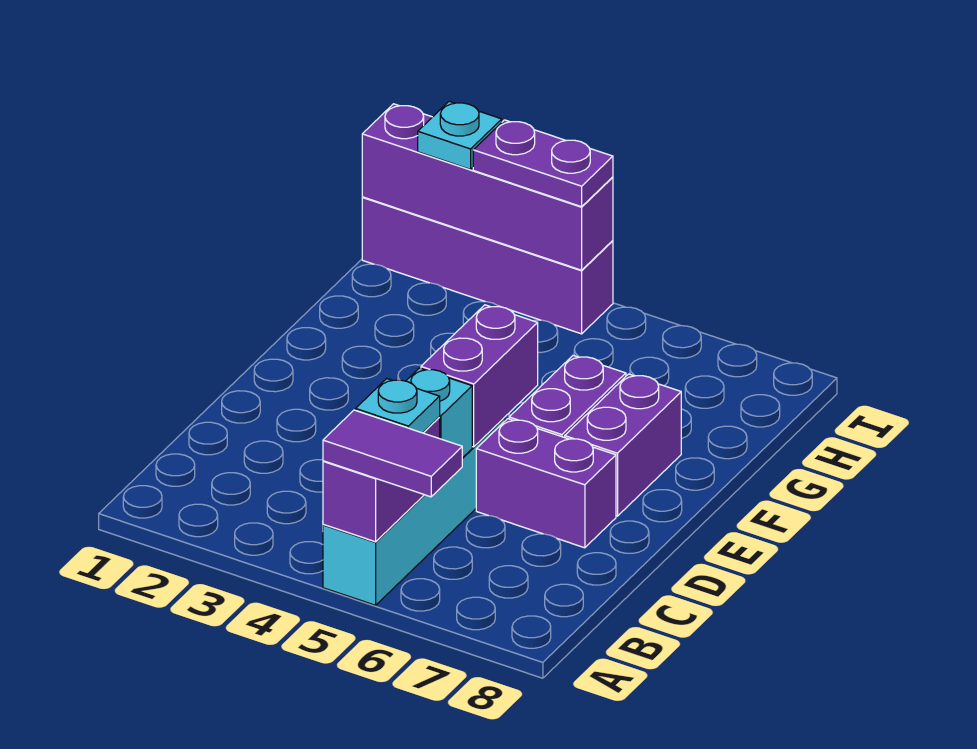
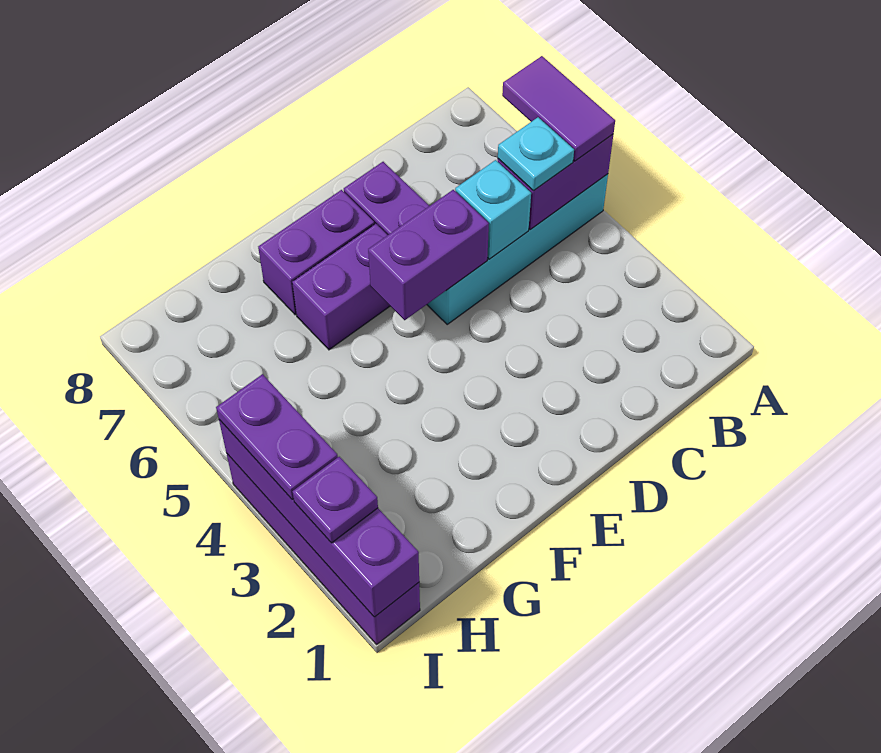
cyan 1x1 plate [418,101,502,169] -> purple 1x1 plate [293,457,378,543]

